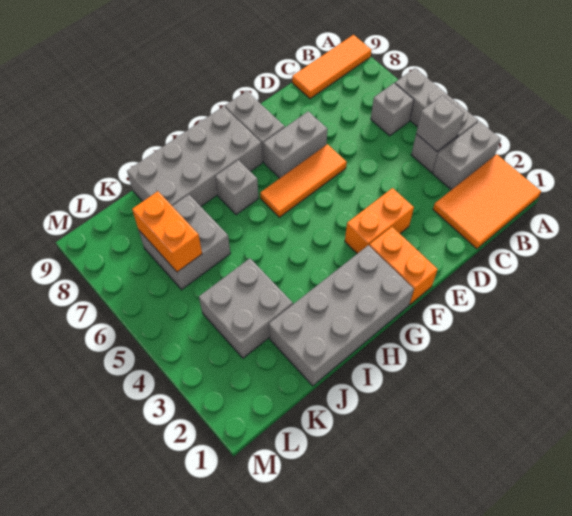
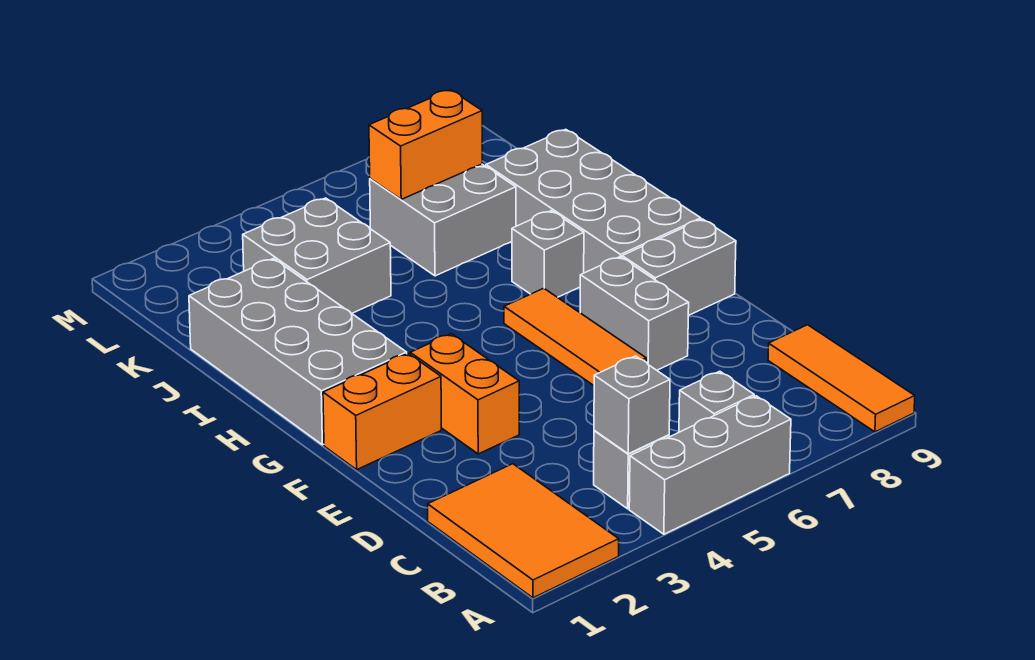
grey 1x2 brick [433,121,501,190] -> none

